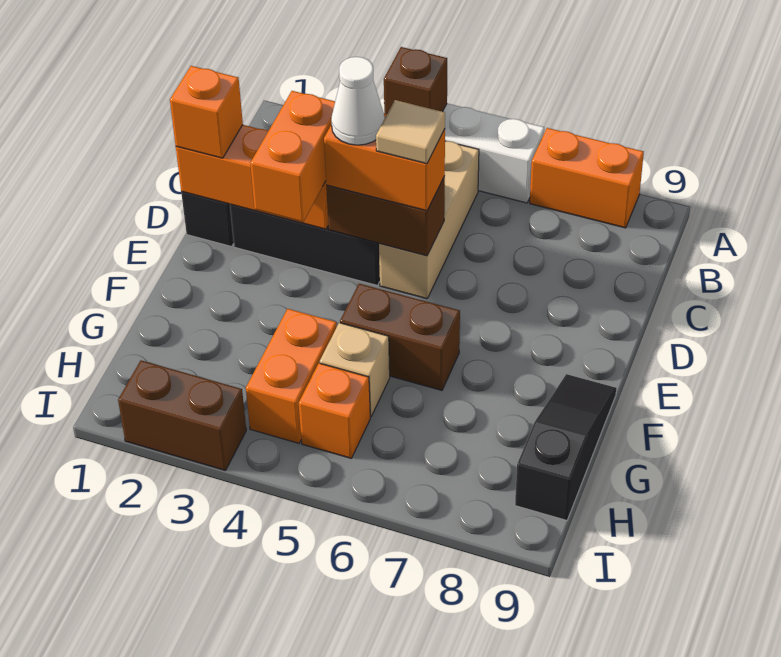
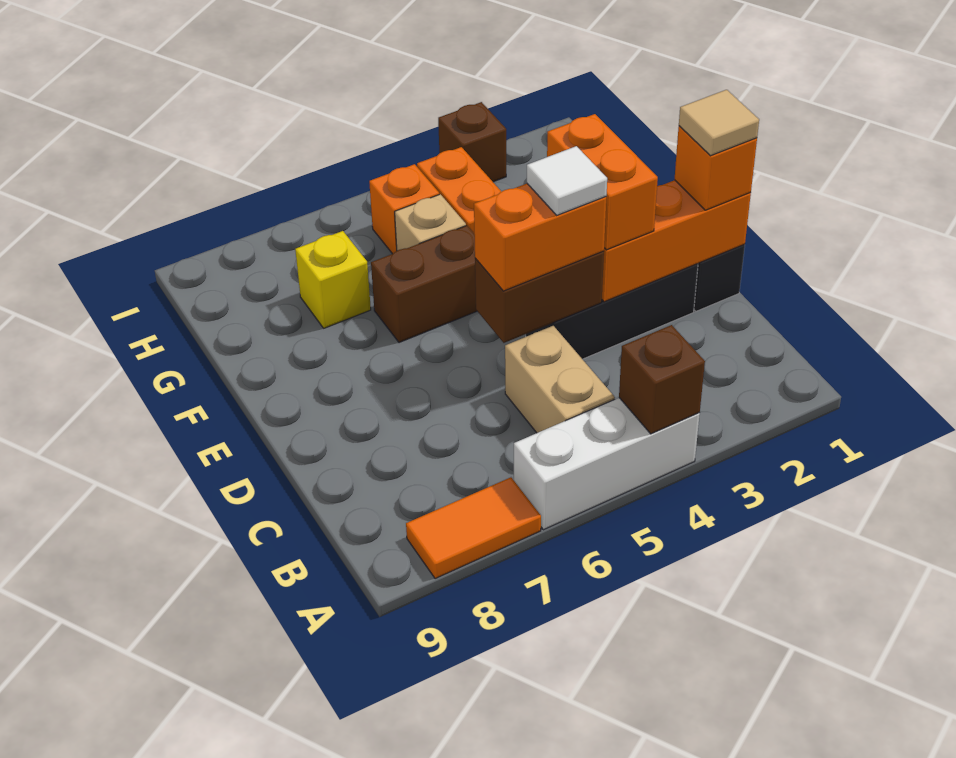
orange 1x2 brick [530,128,644,228] -> orange 1x2 tile [406,477,541,579]
tan 1x3 brick [379,141,479,299] -> tan 1x2 brick [505,326,615,433]
white 1x1 cone [331,57,385,145] -> white 1x1 tile [527,146,607,215]
tan 1x1 tile [376,100,445,164] -> tan 1x1 tile moved to [679,90,759,156]
black 1x3 slope [515,374,617,520] -> none
none -> yellow 1x1 brick [295,231,371,328]
brown 1x2 brick [118,360,246,471] -> brown 1x1 brick [438,102,506,182]

